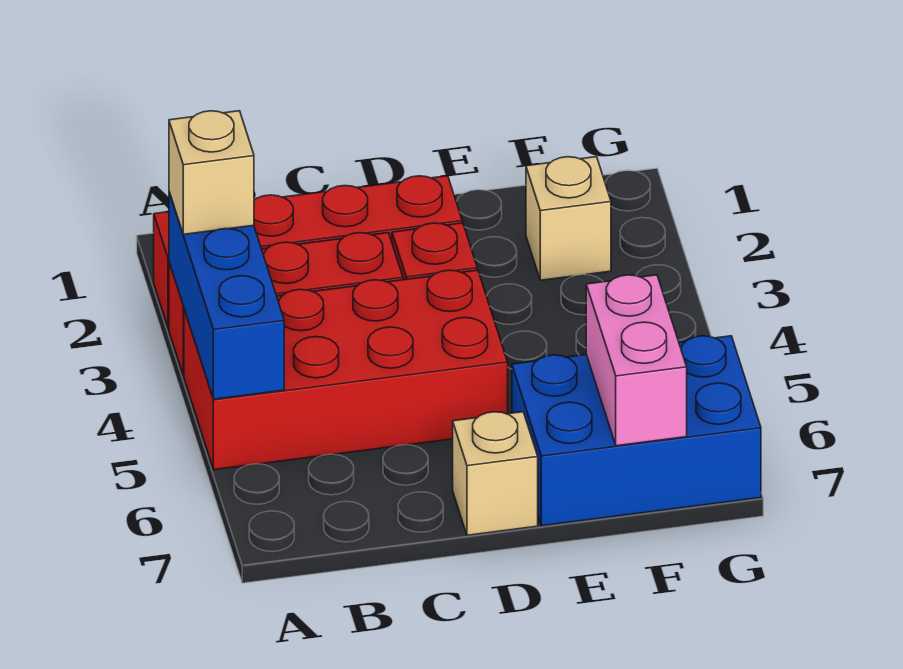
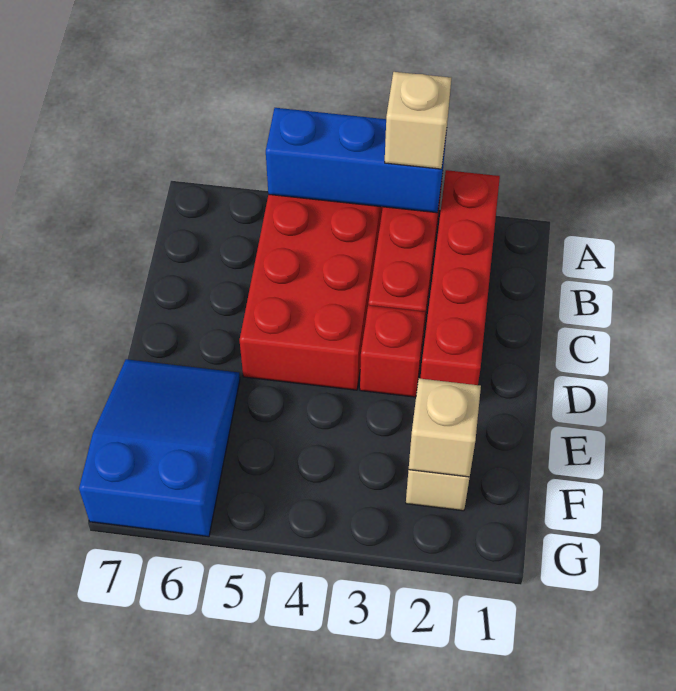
tan 1x1 brick [453,412,538,535] -> tan 1x1 brick moved to [409,378,481,477]
blue 2x3 brick [512,336,761,526] -> blue 2x3 slope [79,359,240,537]
pink 1x2 brick [586,275,687,446] -> none

